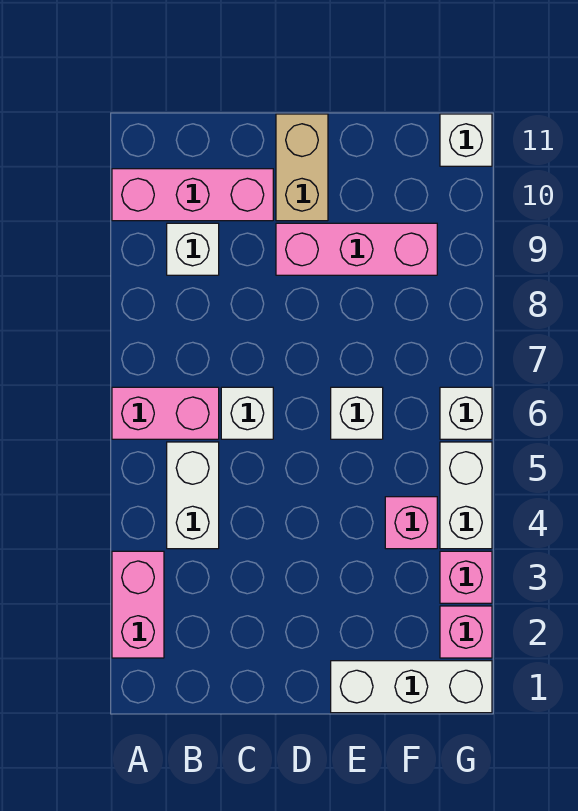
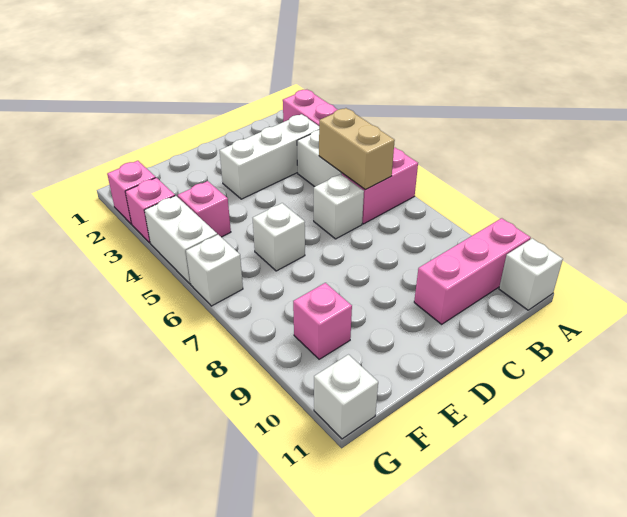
white 1x1 brick [167,223,219,275] -> white 1x1 brick moved to [499,238,563,310]
pink 1x3 brick [276,223,437,275] -> pink 1x1 brick [293,283,352,359]
tan 1x2 brick [276,114,328,221] -> tan 1x2 brick moved to [319,108,395,190]
white 1x3 brick [331,661,492,713] -> white 1x3 brick moved to [219,114,319,199]

